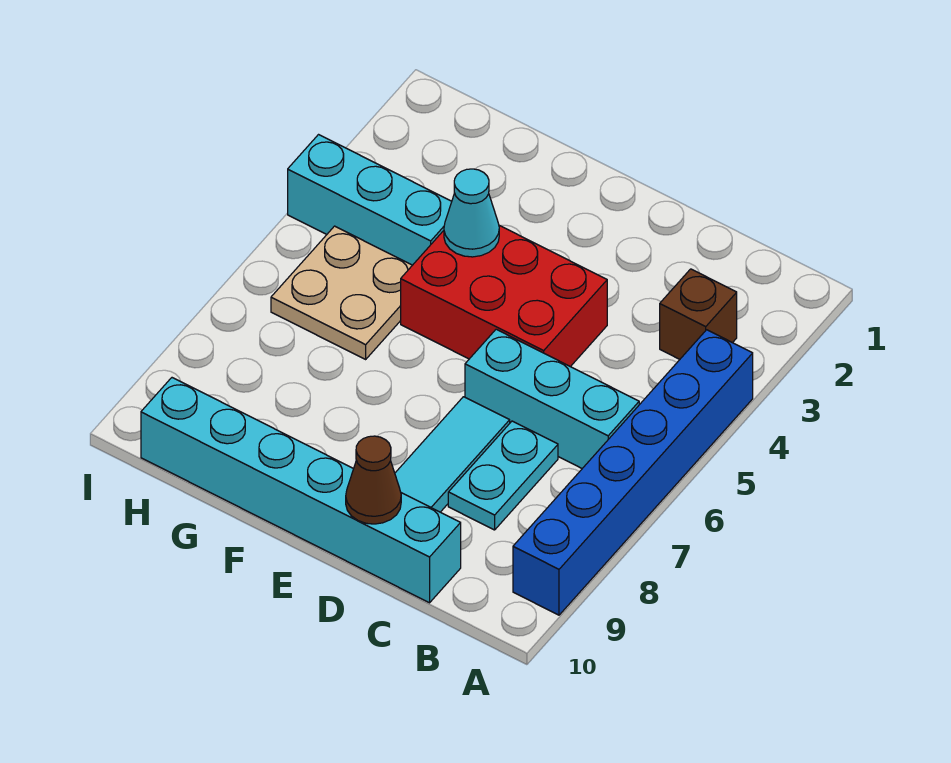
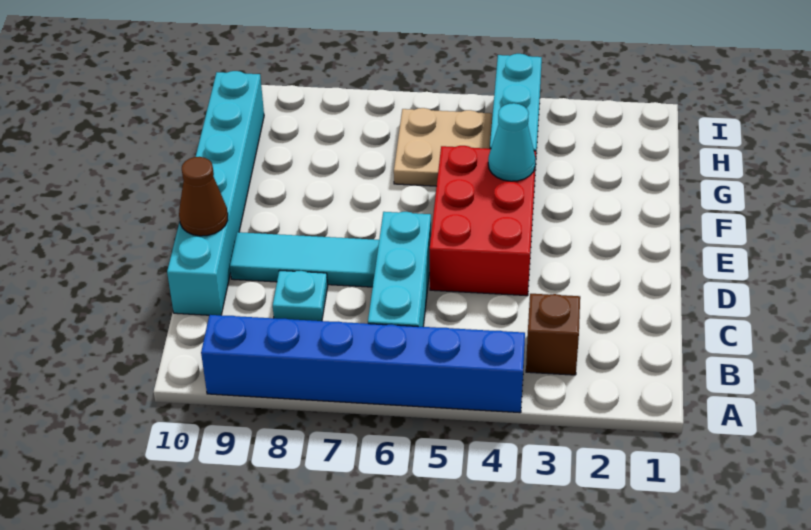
cyan 1x2 plate [448,421,558,530] -> cyan 1x1 plate [273,270,328,321]

